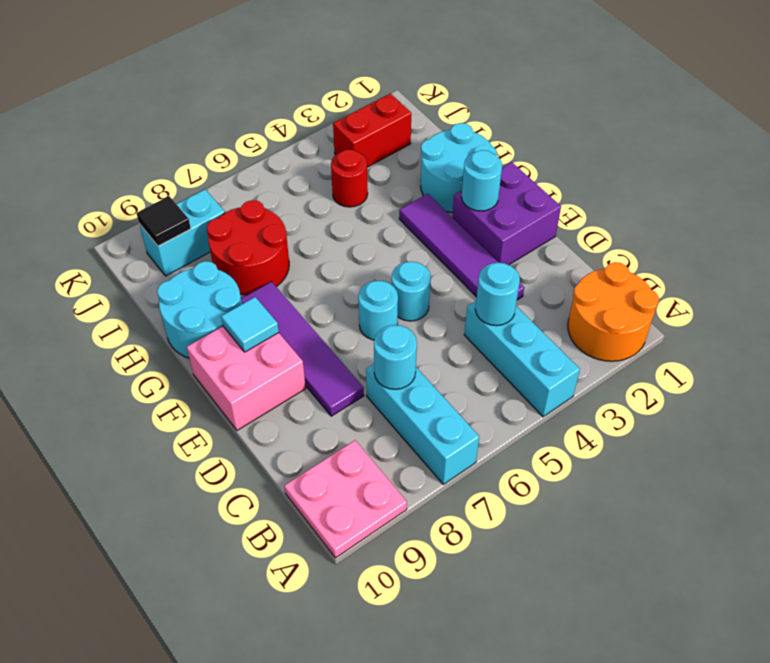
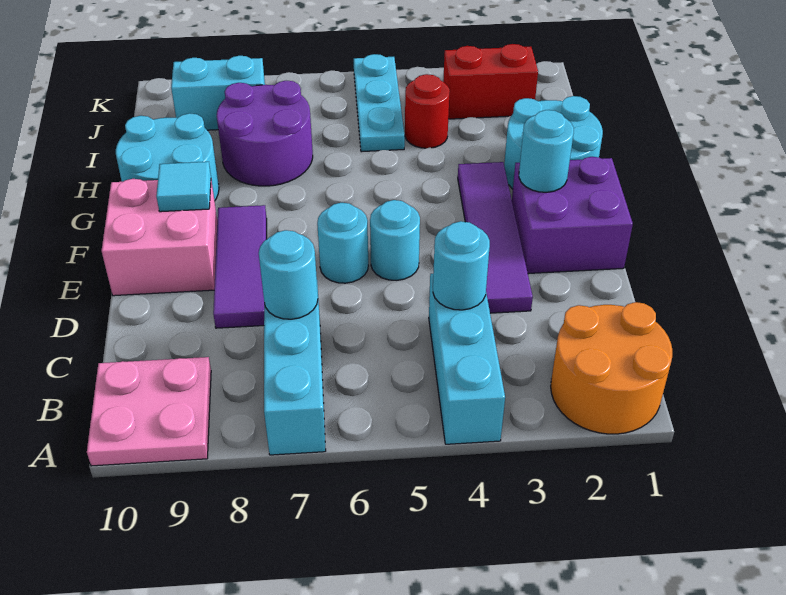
purple 1x4 tile [241,282,364,416] -> purple 1x3 tile [213,205,267,328]
red 2x2 round brick [207,200,289,295] -> purple 2x2 round brick [217,81,313,186]
none -> cyan 1x3 plate [354,54,405,152]
black 1x1 tile [136,196,191,246] -> none

